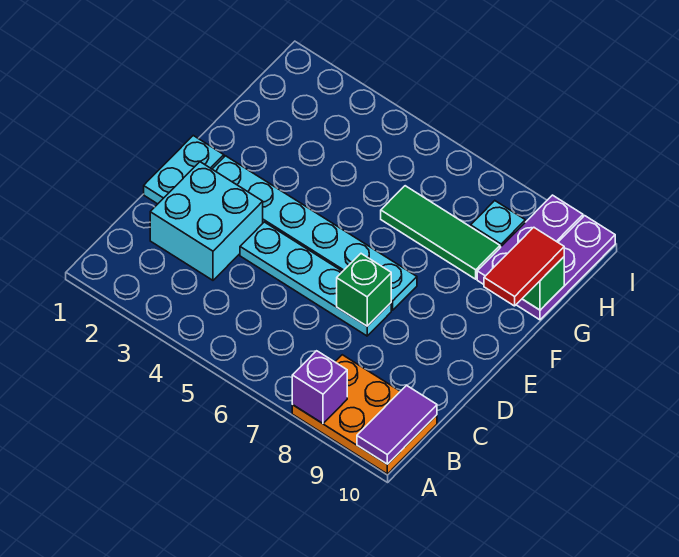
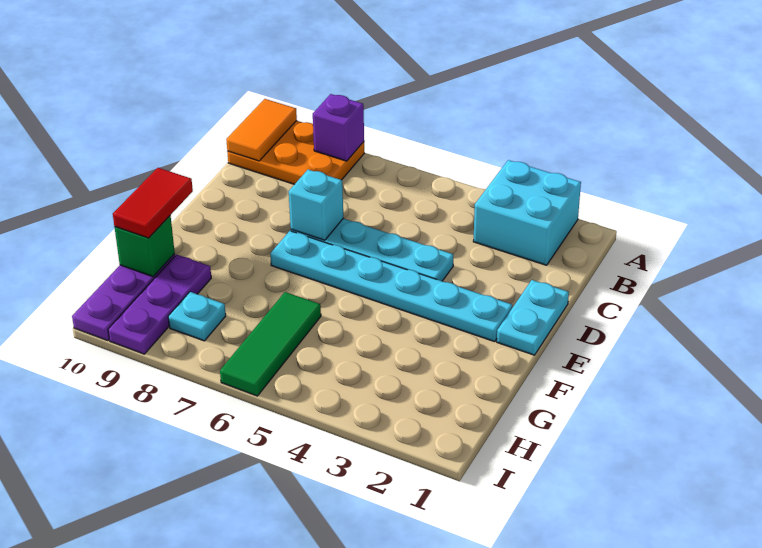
purple 1x2 tile [357,385,437,464] -> orange 1x2 tile [226,99,297,161]
cyan 2x2 brick [150,162,263,280] -> cyan 2x2 brick moved to [473,160,581,265]
green 1x1 brick [337,254,391,326] -> cyan 1x1 brick [289,170,343,240]
green 1x3 tile [381,186,500,279] -> green 1x3 tile turned to [220,292,321,396]

